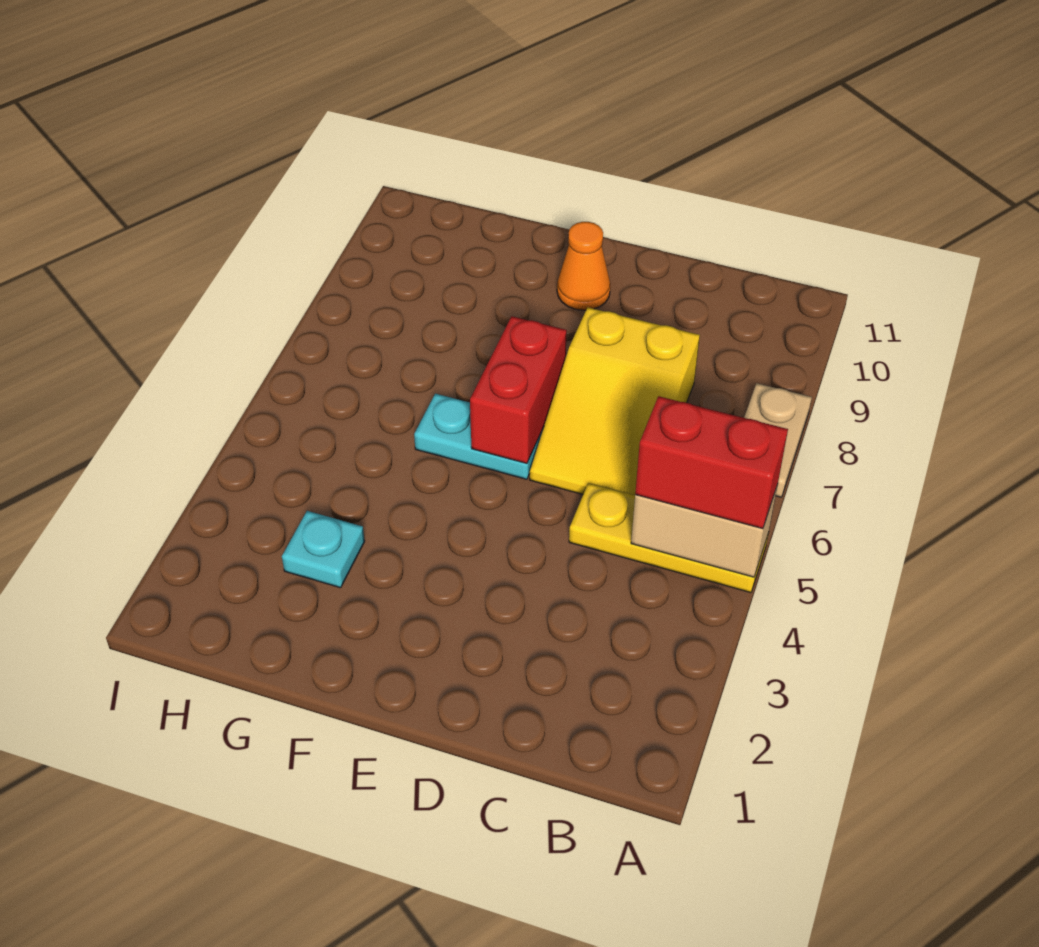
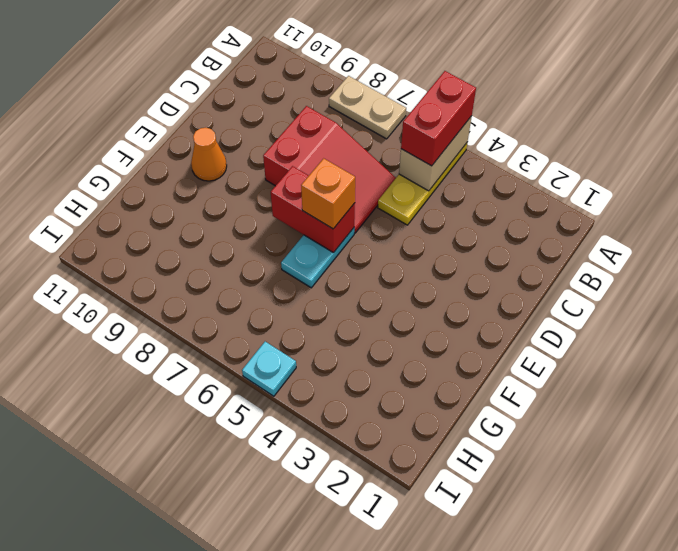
yellow 2x3 slope [530,308,700,495] -> red 2x3 slope [263,106,396,233]
none -> orange 1x1 brick [301,158,355,229]
cyan 1x1 plate [282,511,365,588] -> cyan 1x1 plate moved to [242,342,296,396]

